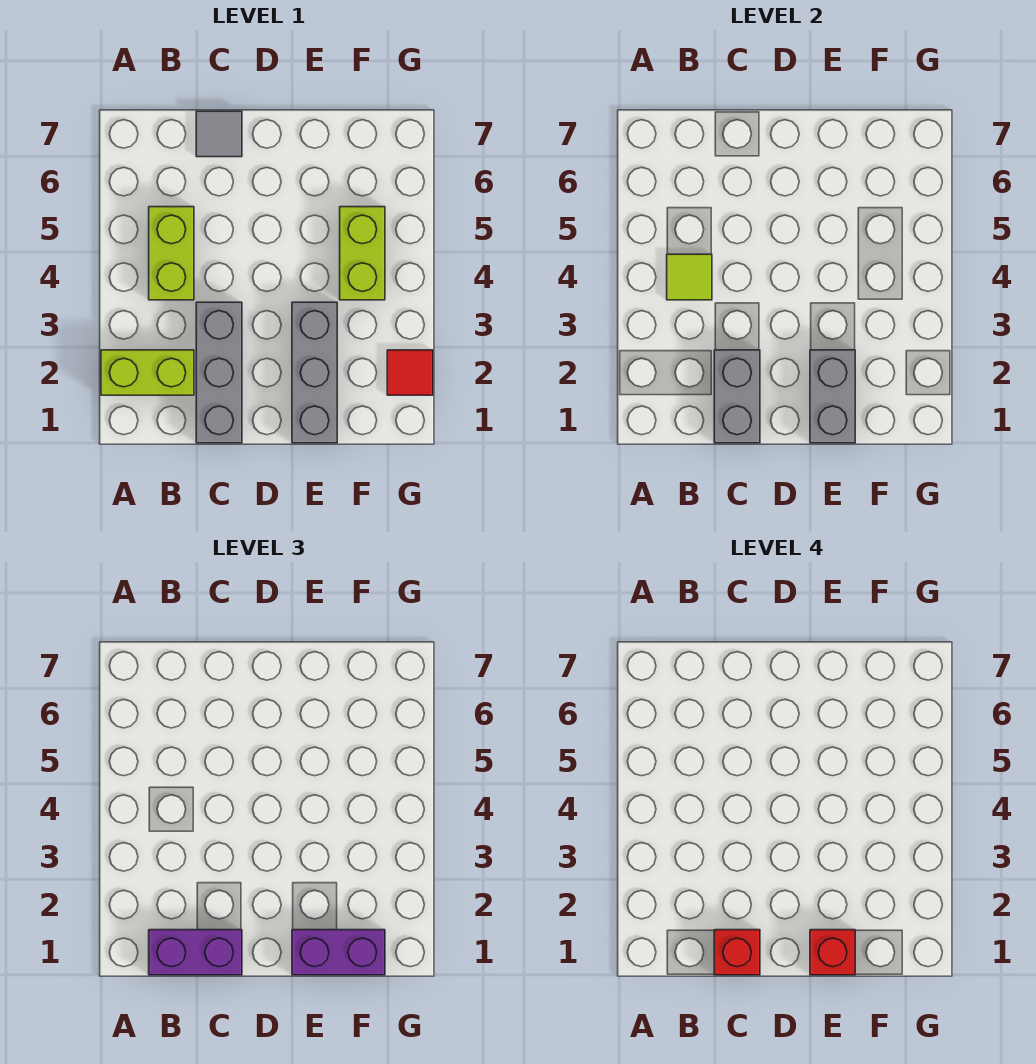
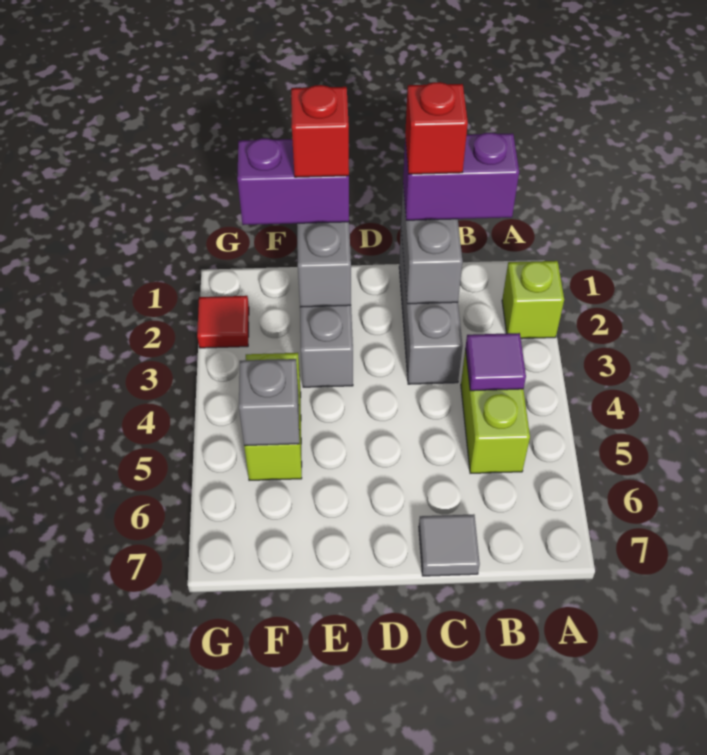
lime 1x2 brick [101,350,194,395] -> lime 1x1 brick [502,261,564,339]
lime 1x1 tile [667,254,712,300] -> purple 1x1 tile [465,333,526,391]
none -> grey 1x1 brick [239,359,299,446]

